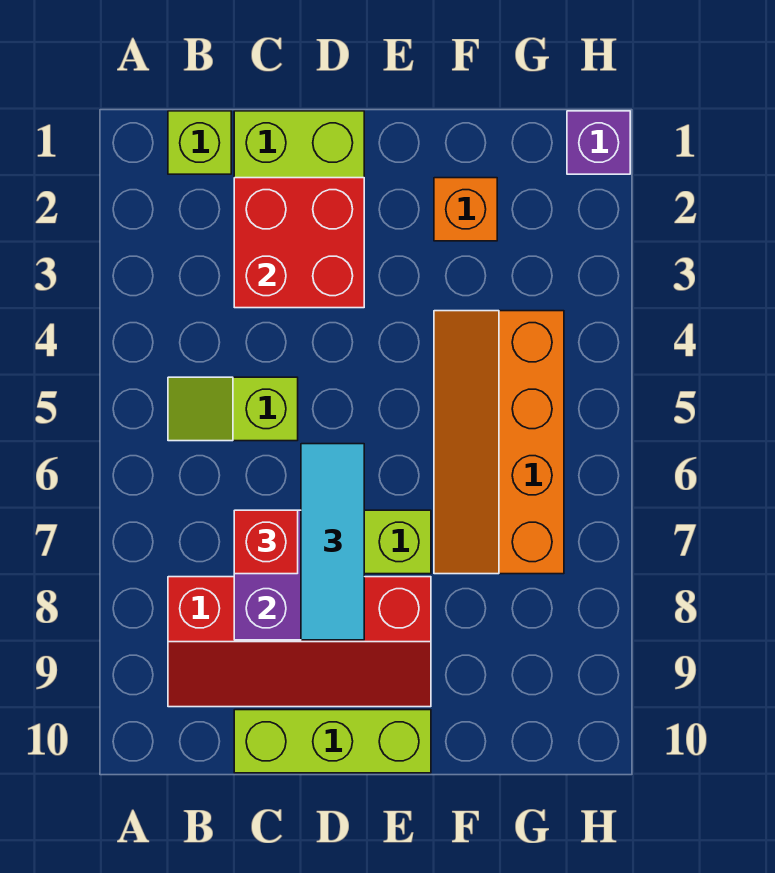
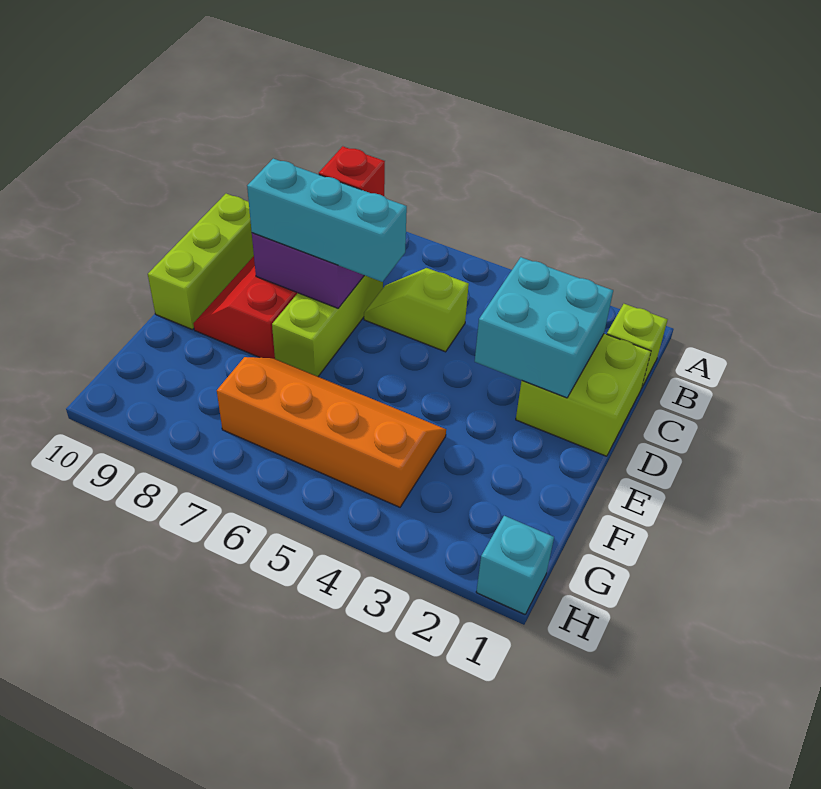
lime 1x2 slope [168,377,298,441] -> lime 1x2 slope turned to [364,268,469,352]
red 2x2 brick [234,178,364,308] -> cyan 2x2 brick [475,257,613,398]
cyan 1x3 tile [301,444,364,640] -> cyan 1x3 brick [247,159,407,282]
orange 1x1 brick [434,178,497,241] -> none
purple 1x1 brick [567,111,630,174] -> cyan 1x1 brick [476,516,554,614]

